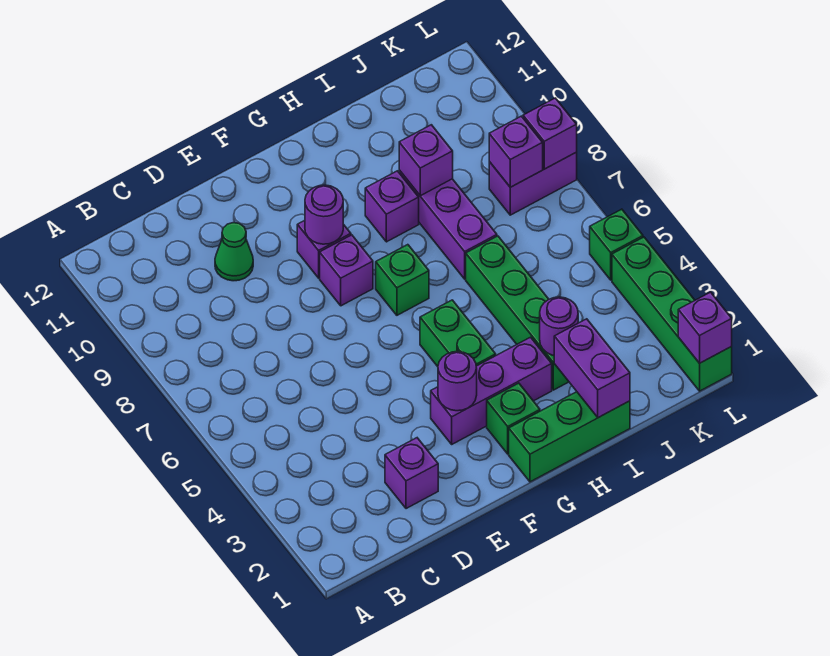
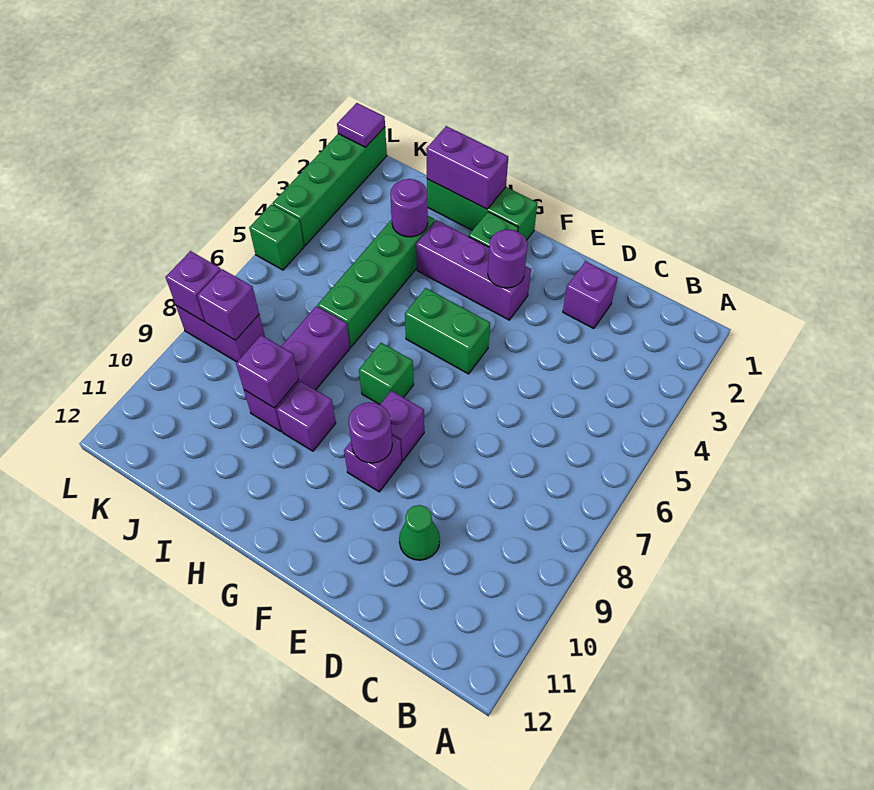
green 1x2 brick [420,300,496,367] -> green 1x2 brick turned to [405,288,490,374]
purple 1x2 brick [554,319,630,418] -> purple 1x2 brick turned to [426,126,508,209]
purple 1x1 brick [678,292,732,363] -> purple 1x1 tile [337,103,385,147]

